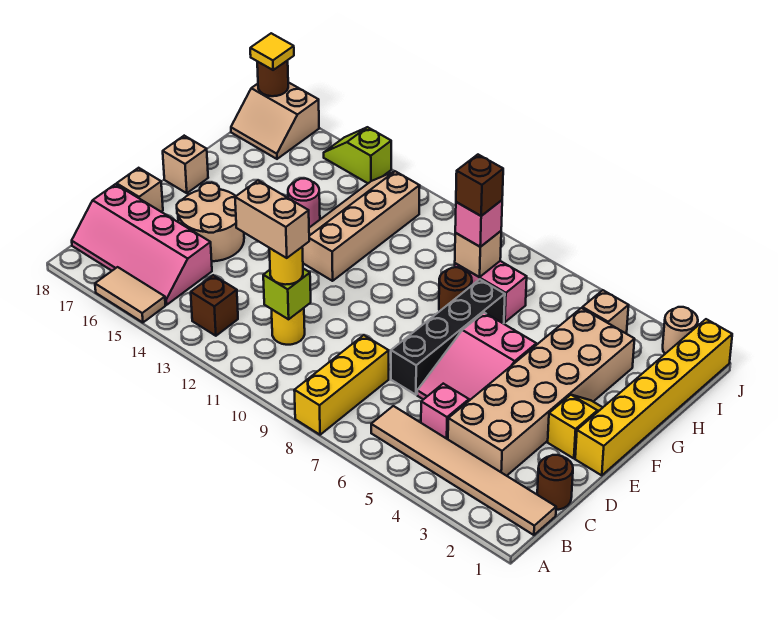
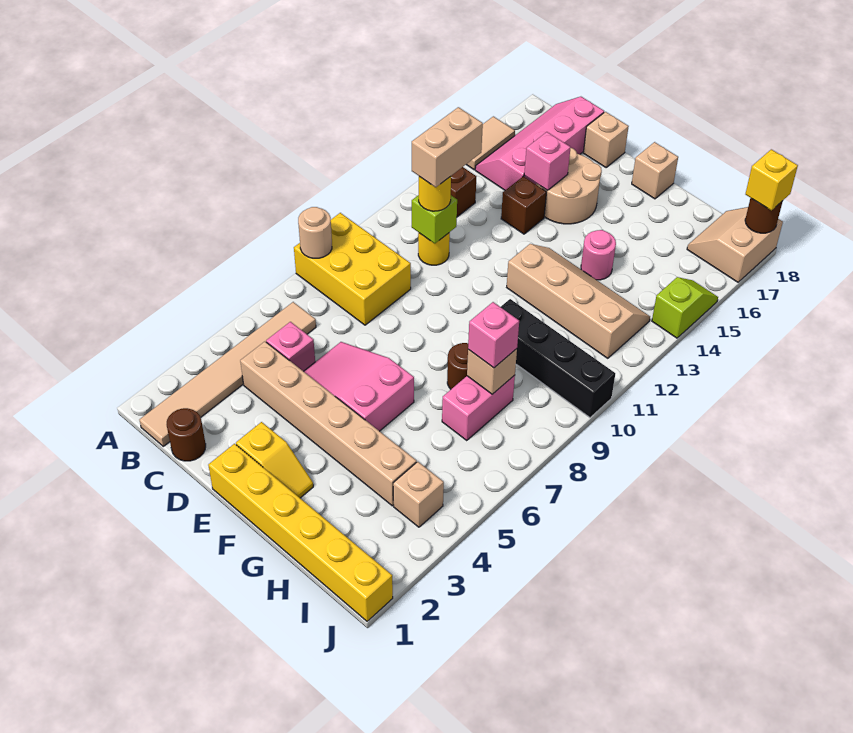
yellow 1x3 brick [294,335,389,435] -> yellow 2x3 brick [294,213,411,325]
tan 2x6 brick [448,308,635,476] -> tan 1x6 brick [240,342,417,506]
black 1x4 brick [391,279,505,395] -> black 1x4 brick moved to [501,299,615,418]
none -> pink 1x1 brick [524,132,571,190]
brown 1x1 brick [456,155,503,216] -> brown 1x1 brick moved to [501,176,546,234]
tan 1x1 round brick [663,307,698,354] -> tan 1x1 round brick moved to [298,207,332,258]
yellow 1x1 tile [250,33,294,70] -> yellow 1x1 brick [746,149,798,210]

